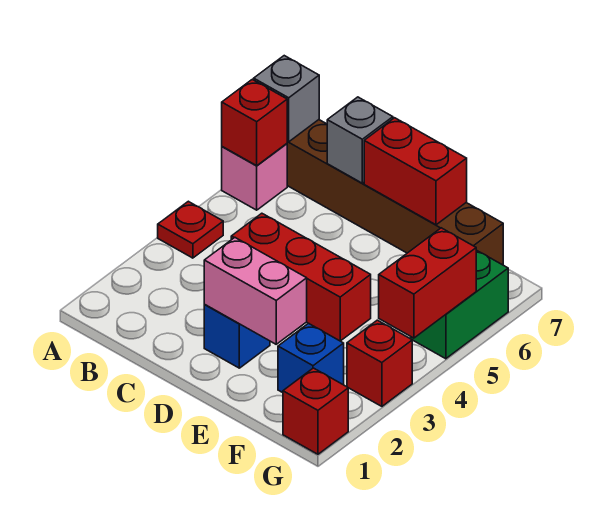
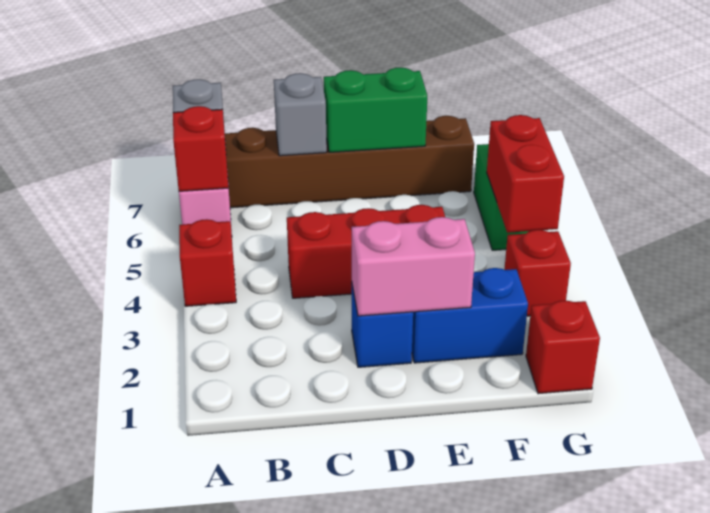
red 1x1 plate [158,201,223,258] -> red 1x1 brick [179,219,236,306]
red 1x2 brick [364,118,467,225] -> green 1x2 brick [324,68,427,152]
blue 1x1 brick [278,323,344,393] -> blue 1x2 brick [412,268,528,363]

